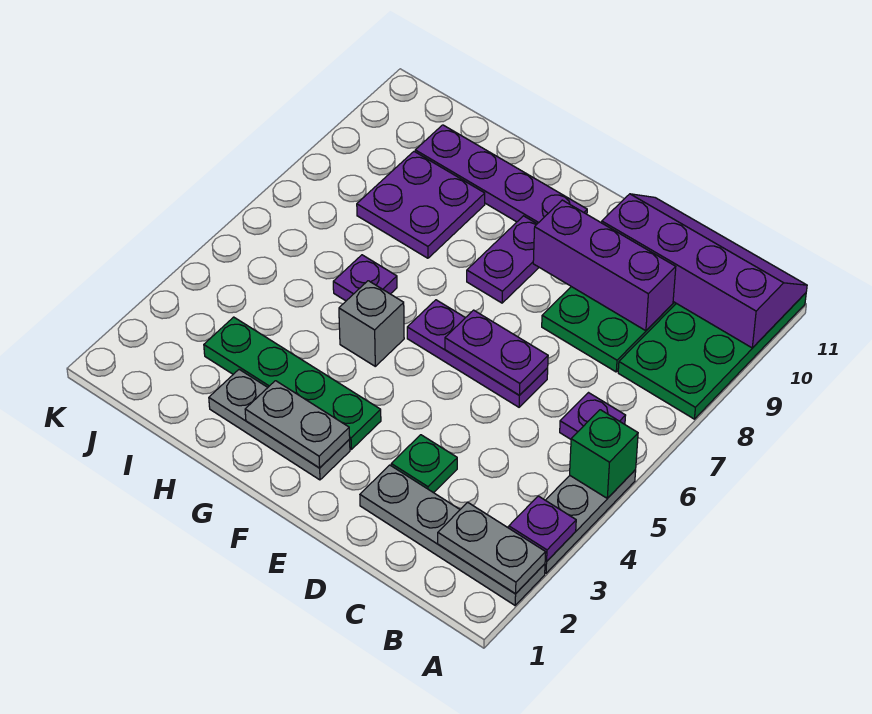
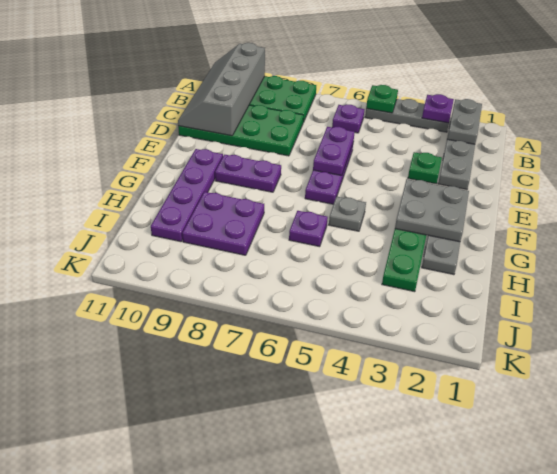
green 1x1 brick [570,410,638,498] -> green 1x1 plate [366,85,398,113]
purple 2x4 slope [602,194,807,348] -> grey 2x4 slope [178,43,265,136]
purple 1x3 brick [533,200,676,331] -> none
grey 1x2 plate [245,381,350,468] -> grey 2x2 plate [395,179,469,242]
grey 1x1 brick [339,281,404,366] -> grey 1x1 plate [329,197,366,231]

